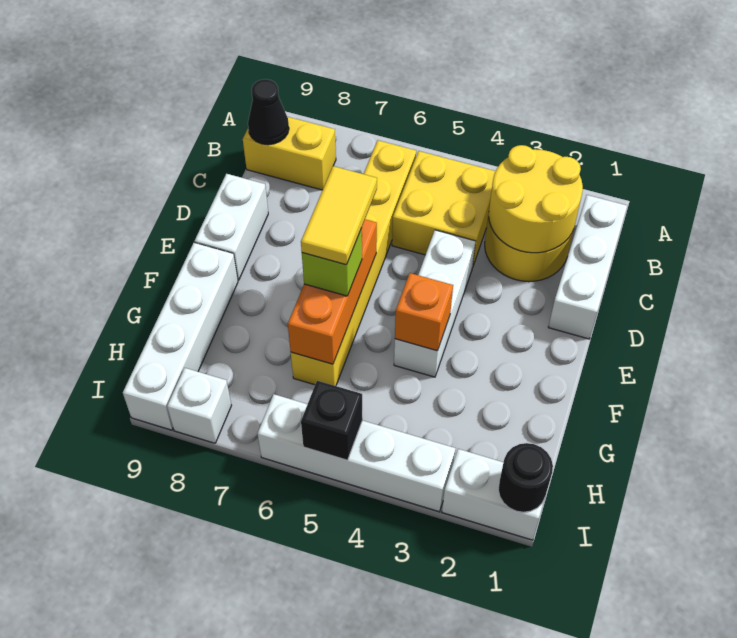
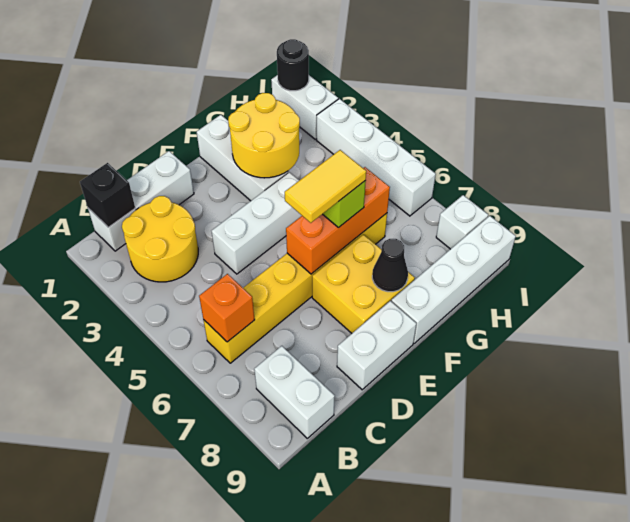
yellow 2x2 round brick [489,145,583,253] -> yellow 2x2 round brick moved to [228,93,300,178]
yellow 2x2 brick [392,151,496,268] -> yellow 2x2 brick moved to [312,234,415,333]
yellow 1x2 brick [243,117,336,190] -> white 1x2 brick [254,346,335,438]
black 1x1 cone [248,79,289,145] -> black 1x1 cone moved to [372,239,408,292]
none -> white 1x3 brick [197,115,288,201]
orange 1x1 brick [395,273,453,351] -> orange 1x1 brick moved to [199,274,255,342]
black 1x1 brick [301,381,362,460] -> black 1x1 brick moved to [80,163,135,227]

